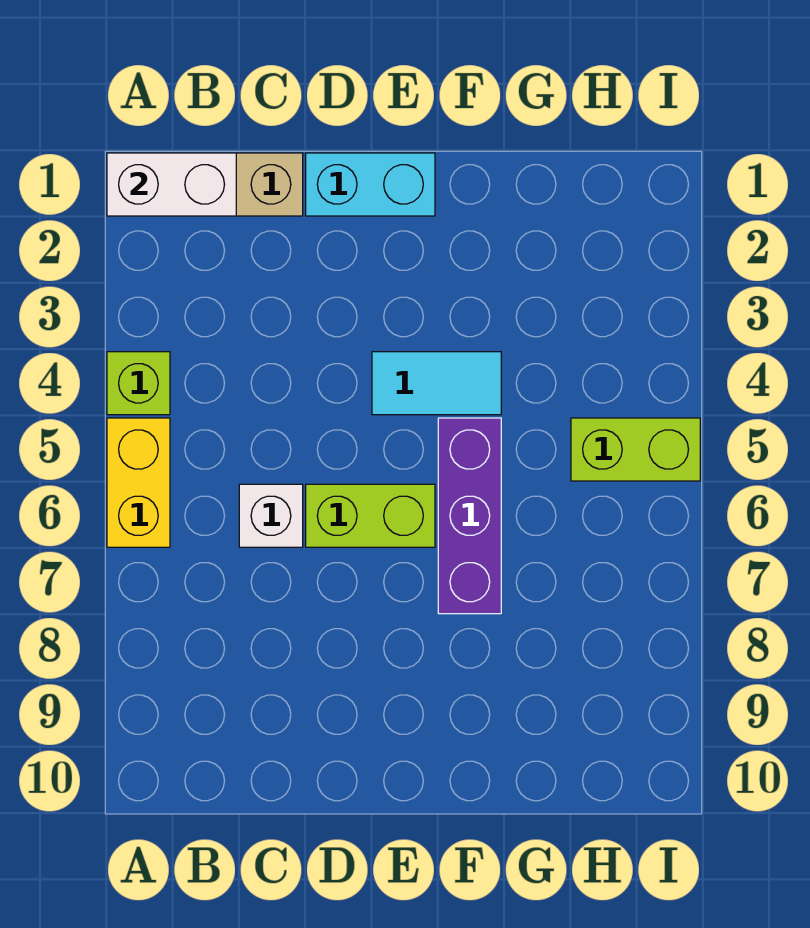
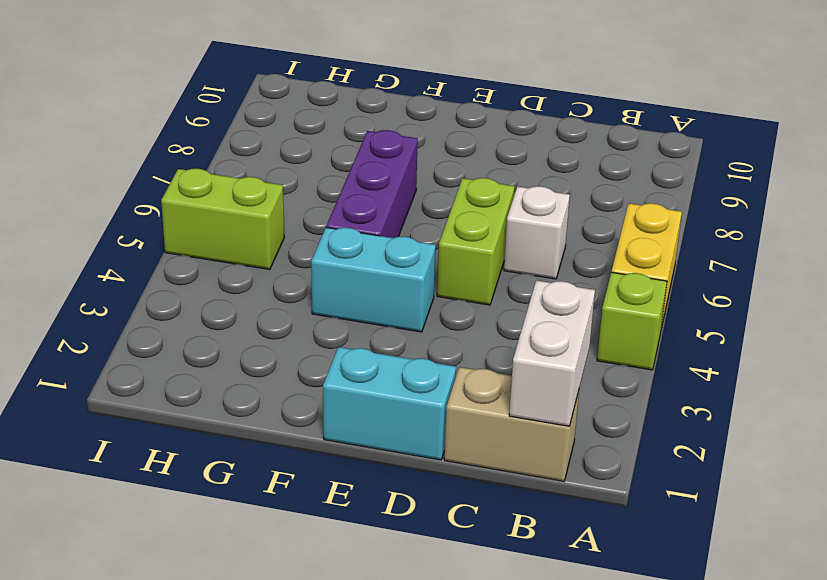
white 1x2 brick [107,153,236,216] -> white 1x2 brick turned to [509,280,595,426]
lime 1x2 brick [306,484,435,547] -> lime 1x2 brick turned to [437,178,514,305]
cyan 1x2 tile [372,352,501,415] -> cyan 1x2 brick [311,227,436,332]

